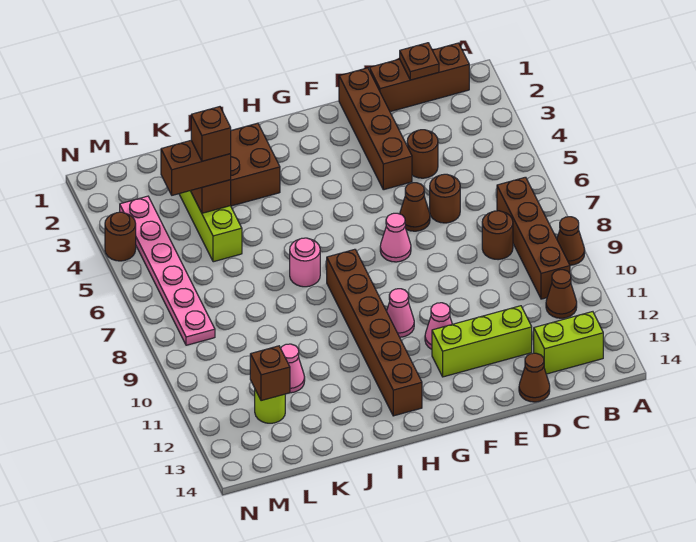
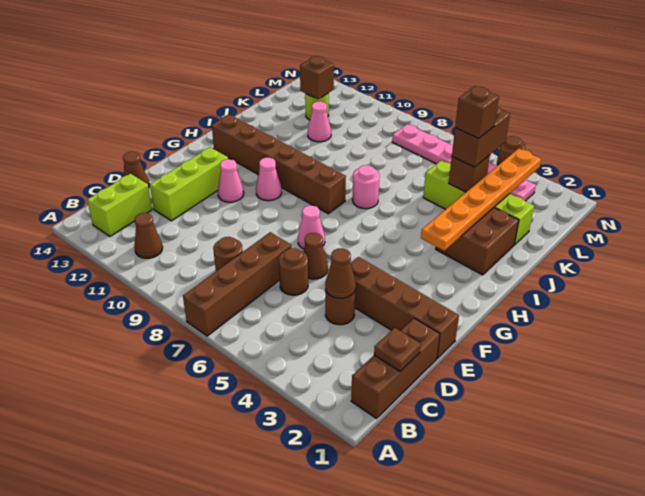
brown 1x1 cone [557,217,585,265] -> brown 1x1 cone moved to [325,248,356,298]
brown 1x4 brick [497,177,570,299] -> brown 1x4 brick turned to [183,232,291,336]
none -> orange 1x6 plate [421,148,541,251]

